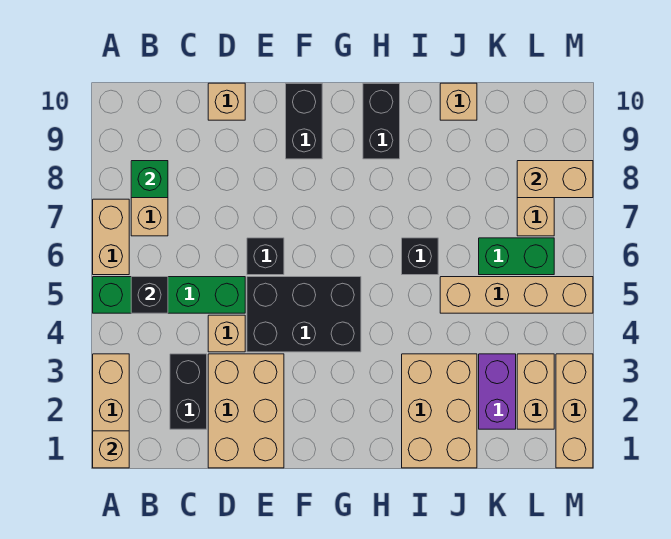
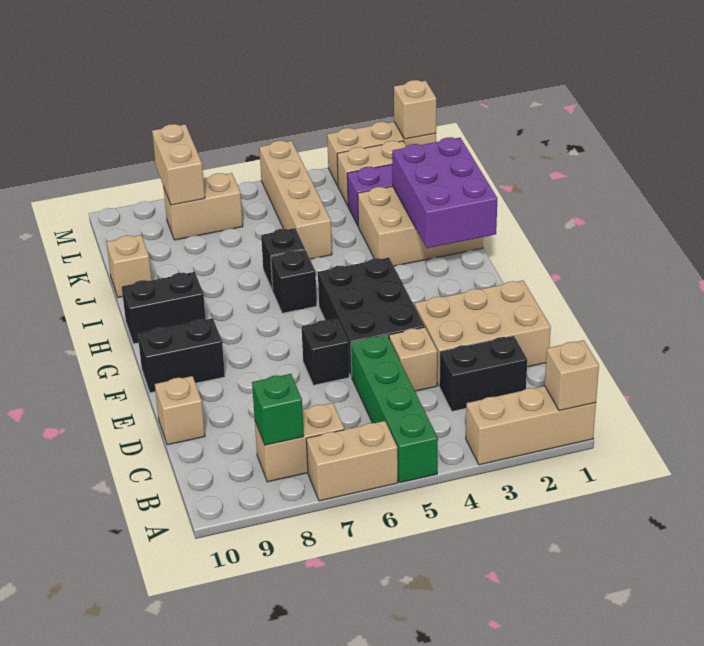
black 1x1 brick [131,277,168,313] -> black 1x1 brick moved to [271,250,317,313]
none -> purple 2x3 brick [392,137,497,248]
green 1x2 brick [479,238,554,275] -> none
none -> tan 1x1 brick [394,80,436,139]

